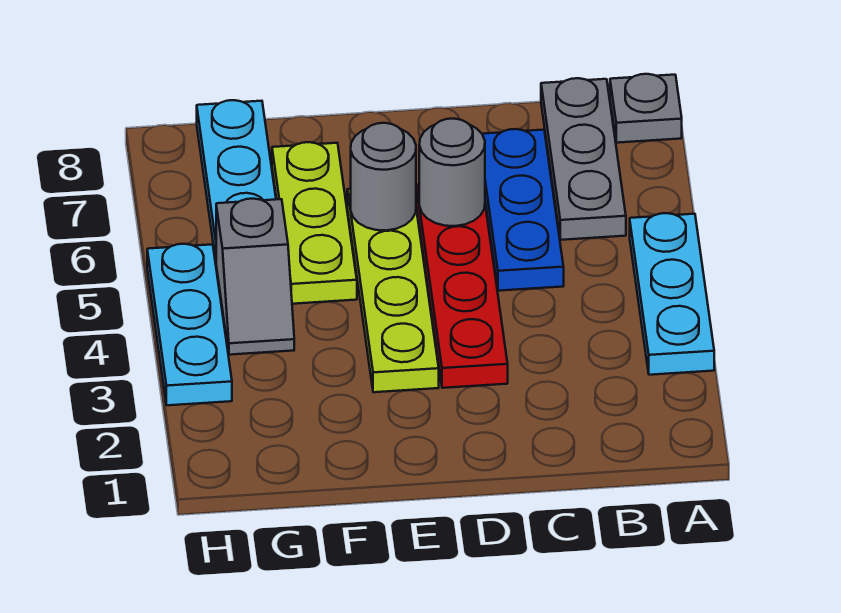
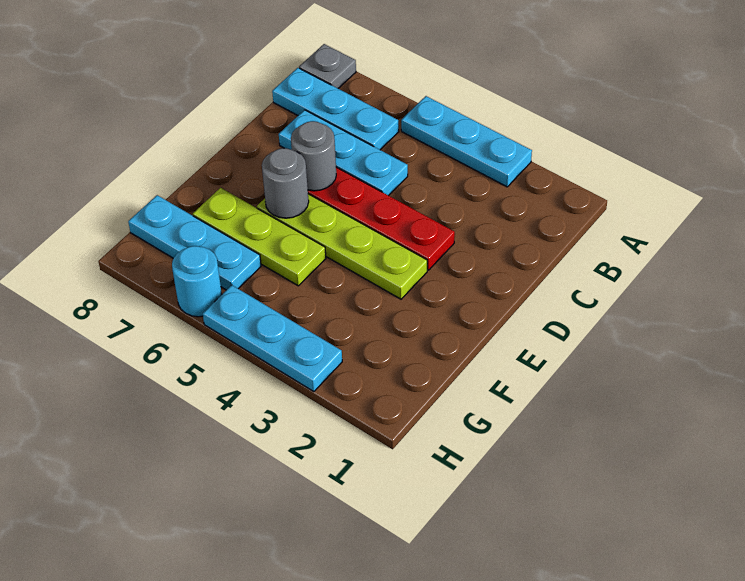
grey 1x3 plate [541,78,626,240] -> cyan 1x3 plate [272,68,399,150]
blue 1x3 plate [482,129,564,291] -> cyan 1x3 plate [279,110,408,196]
grey 1x2 slope [216,199,294,355] -> none
none -> cyan 1x1 round brick [172,246,222,317]

